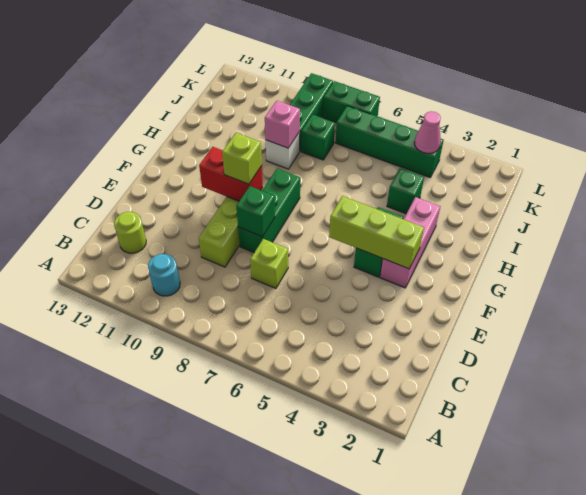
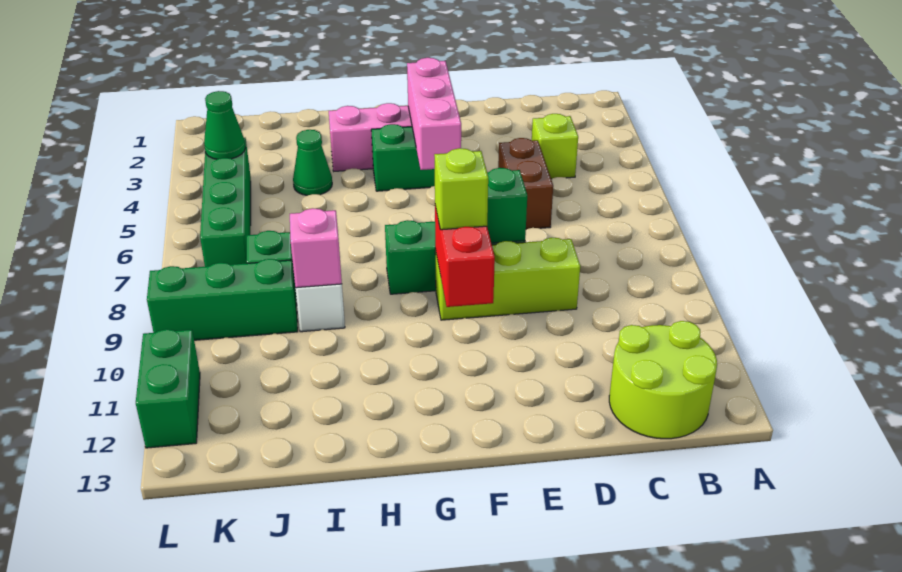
cyan 1x1 round brick [148,254,180,296] -> none
lime 1x1 round brick [114,212,146,253] -> lime 2x2 round brick [609,321,717,439]
none -> brown 1x2 brick [498,138,553,229]
lime 1x1 brick [250,239,288,289] -> lime 1x1 brick moved to [532,114,578,179]
lime 1x3 brick [329,196,424,269] -> pink 1x3 brick [407,58,461,170]
green 1x1 brick [387,168,424,214] -> green 1x1 cone [293,130,332,196]
pink 1x1 cone [414,111,441,153] -> green 1x1 cone [204,91,245,159]
green 1x2 brick [323,81,380,123] -> green 1x2 brick moved to [136,329,200,448]

